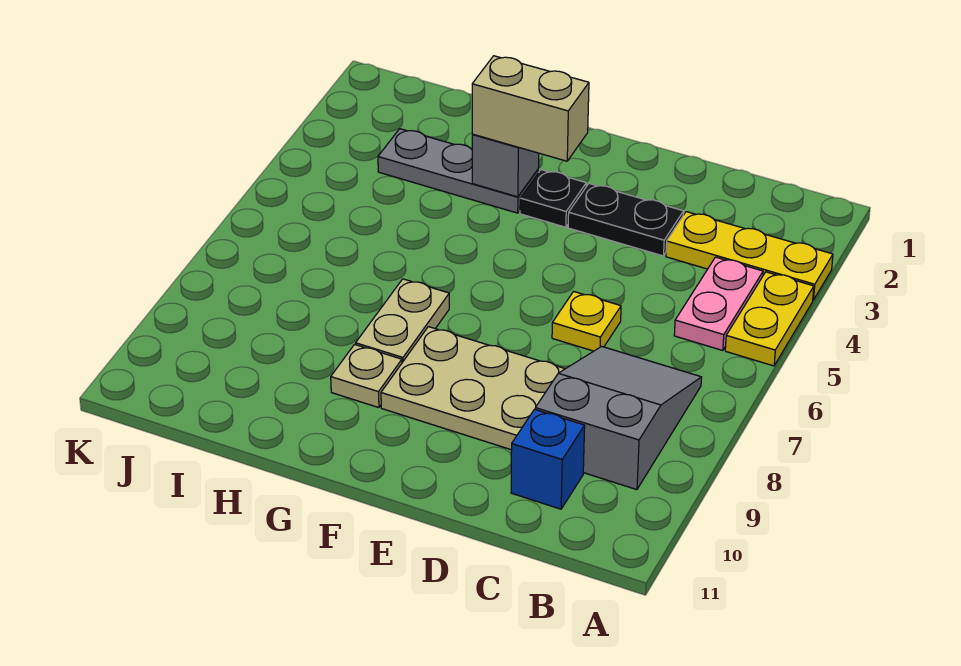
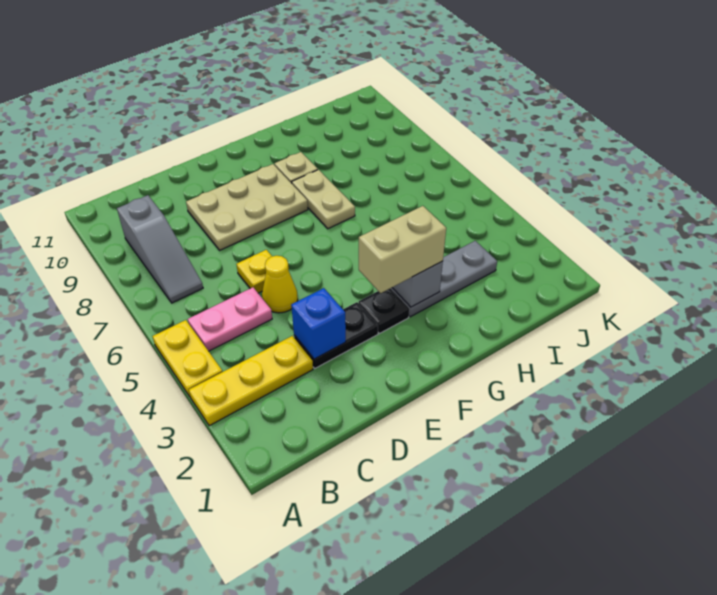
pink 1x2 plate [674,257,763,351] -> pink 1x2 plate turned to [188,287,272,351]
grey 2x3 slope [535,346,702,490] -> grey 1x3 slope [117,195,203,303]
blue 1x1 brick [511,409,585,509] -> blue 1x1 brick moved to [291,288,346,359]
none -> yellow 1x1 cone [262,256,298,313]

